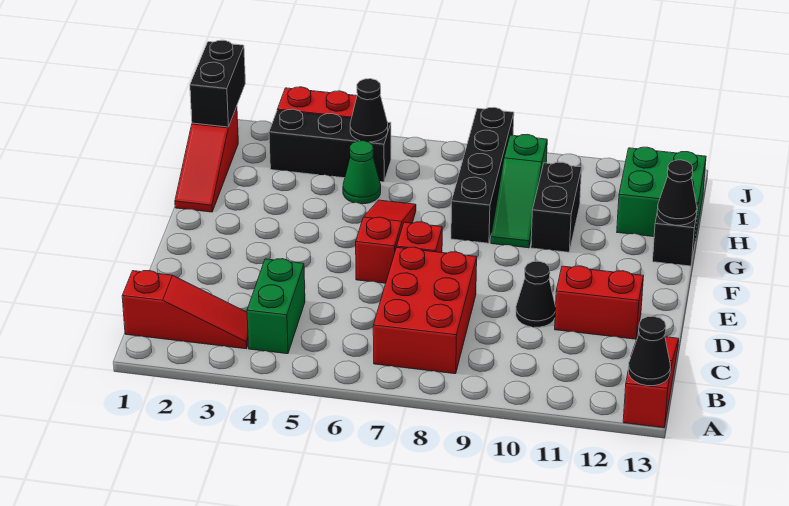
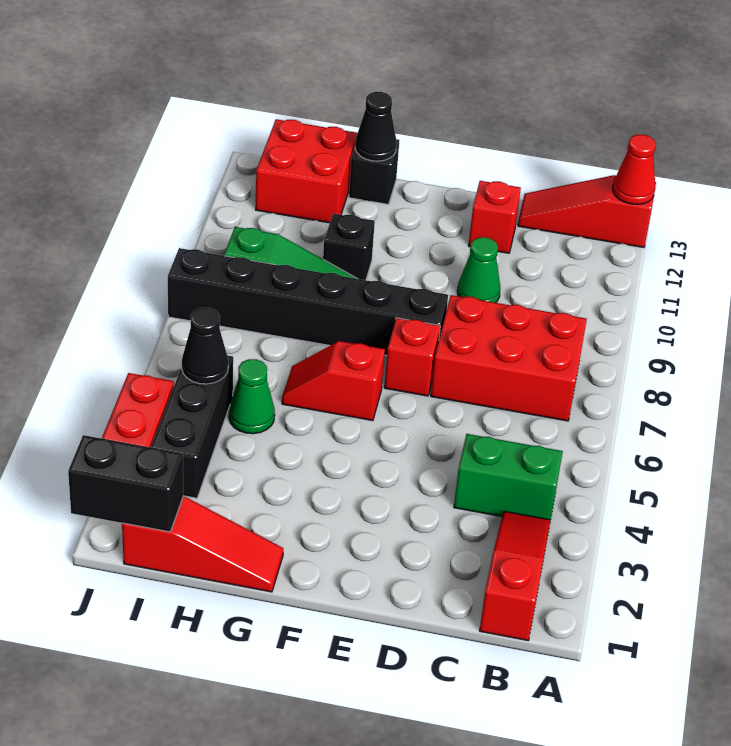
black 1x1 cone [628,316,671,386] -> red 1x1 cone [613,135,656,205]
black 1x1 cone [516,261,556,327] -> green 1x1 cone [457,237,500,303]
red 1x2 brick [555,266,643,339] -> red 1x1 brick [469,181,521,253]
red 1x3 slope [356,200,416,283] -> red 1x2 slope [282,341,385,421]
black 1x4 brick [451,107,514,243] -> black 1x6 brick [168,248,448,355]
black 1x2 brick [531,162,582,252] -> black 1x1 brick [323,214,375,280]
green 2x2 brick [617,147,706,237] -> red 2x2 brick [256,119,357,223]

